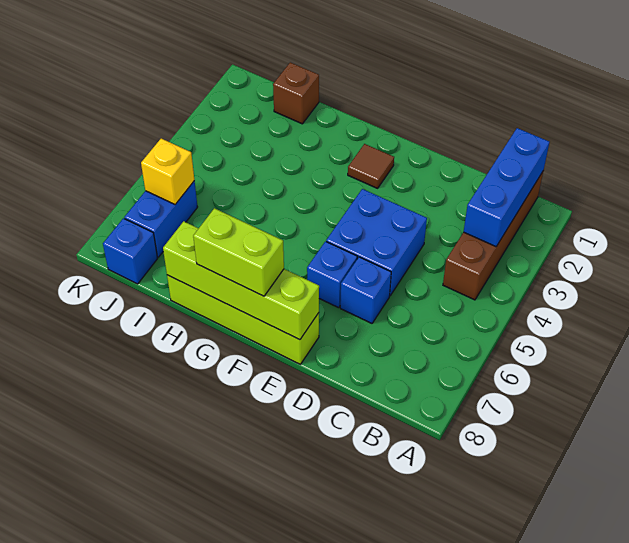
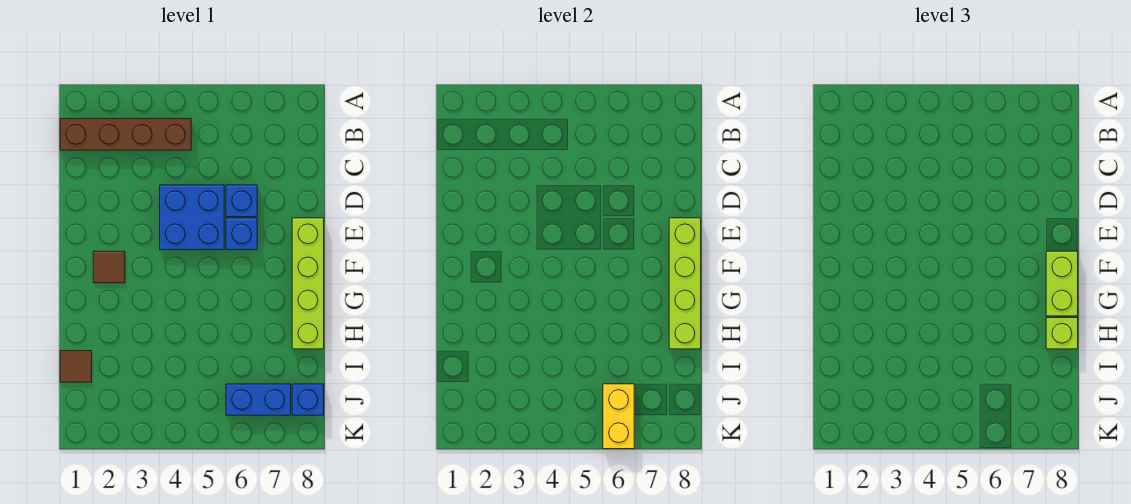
blue 1x3 brick [464,128,549,247] -> none
none -> lime 1x1 brick [1046,318,1078,349]
brown 1x1 brick [273,62,319,124] -> brown 1x1 tile [60,351,92,382]
yellow 1x1 brick [141,139,194,204] -> yellow 1x2 brick [603,384,634,449]

